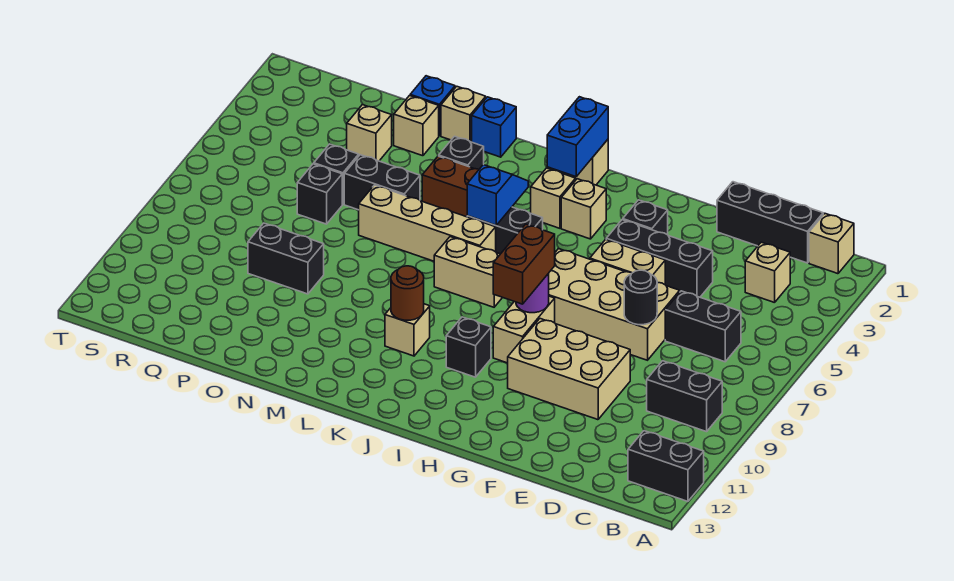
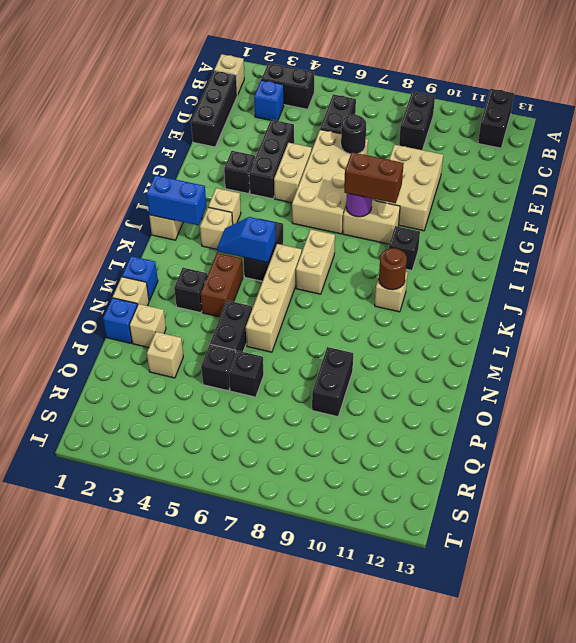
none -> black 1x2 brick [261,63,314,109]
tan 1x1 brick [745,242,790,303] -> blue 1x1 brick [254,80,284,121]

